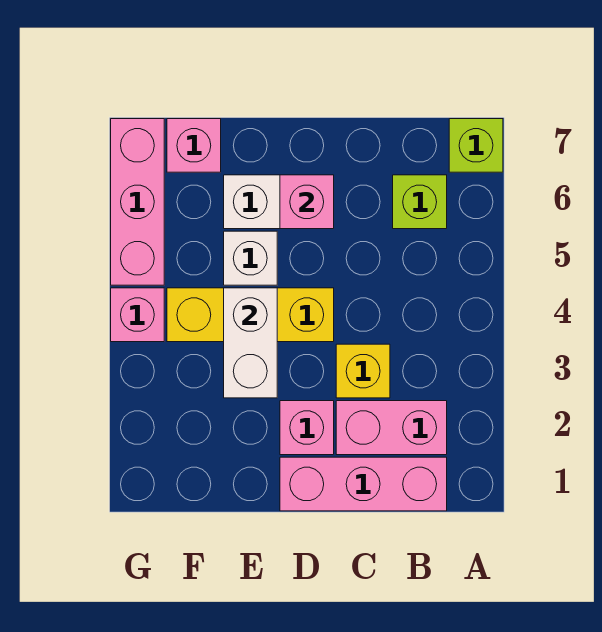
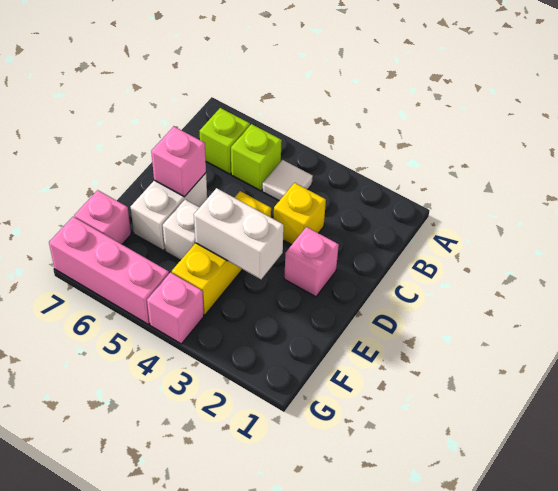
lime 1x1 brick [449,119,503,172] -> lime 1x1 brick moved to [231,124,282,191]
pink 1x3 brick [280,457,447,511] -> none
pink 1x2 brick [336,401,447,455] -> none
none -> white 1x1 tile [263,160,313,201]

